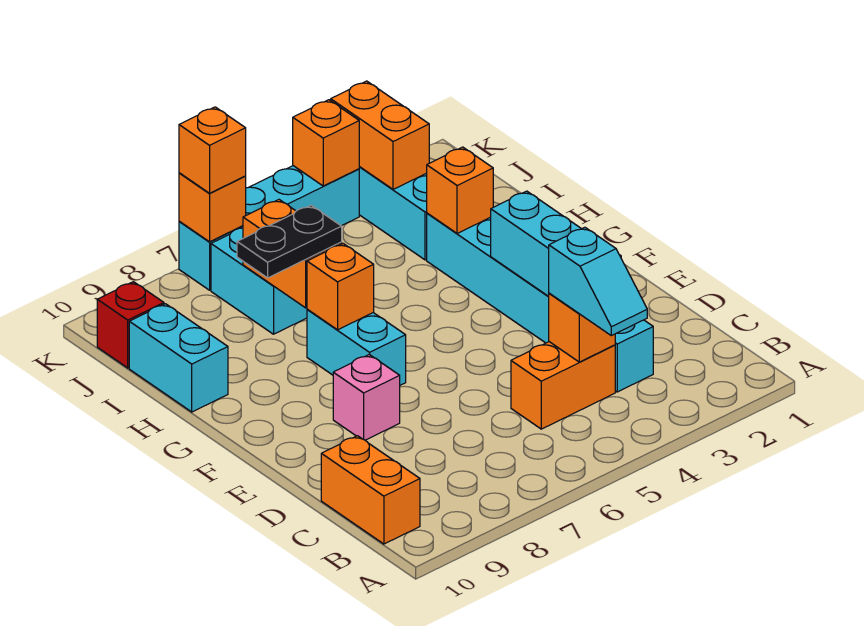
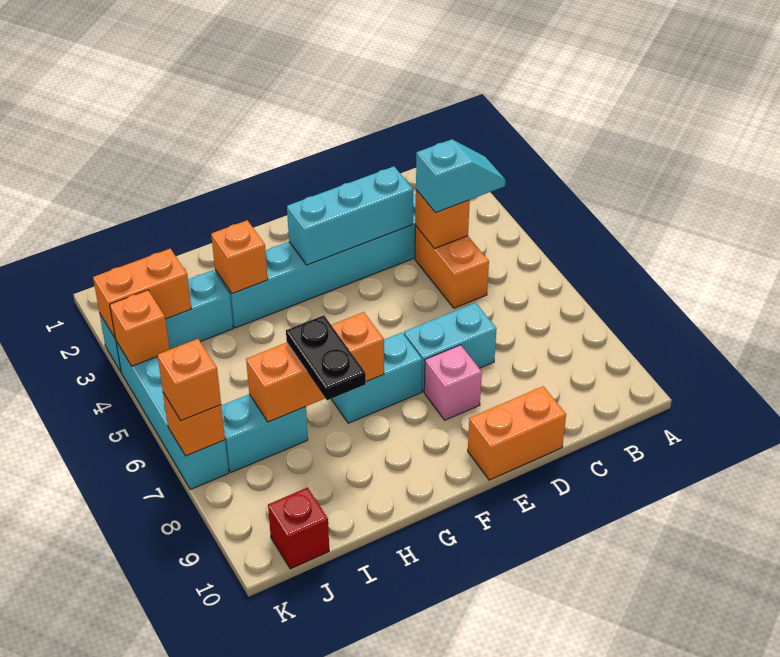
orange 1x2 brick [321,436,420,544] -> orange 1x2 brick moved to [468,386,566,480]
cyan 1x2 brick [129,304,228,412] -> cyan 1x2 brick moved to [404,303,497,392]

